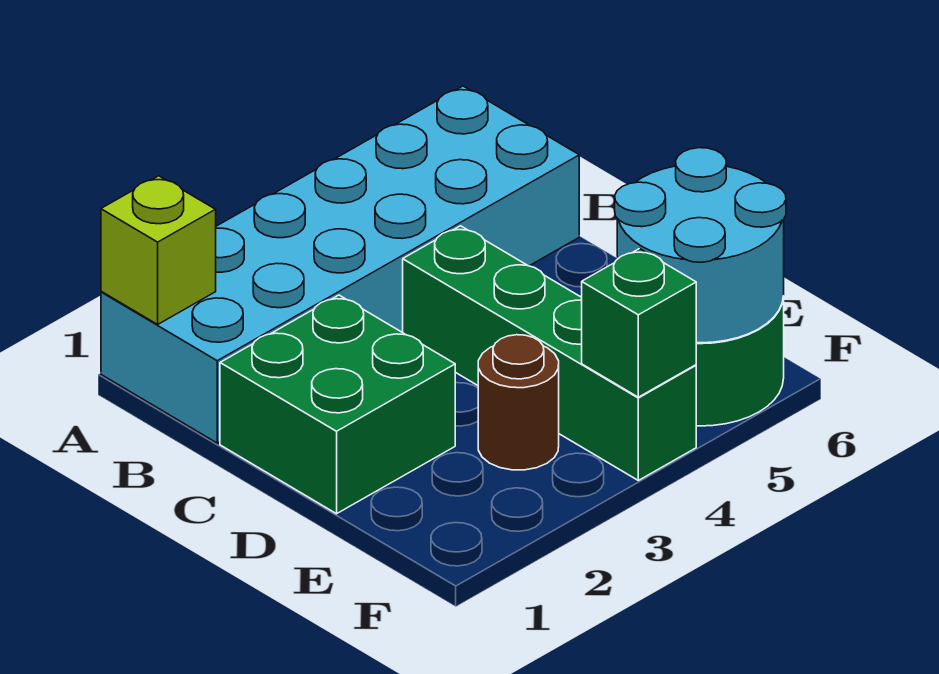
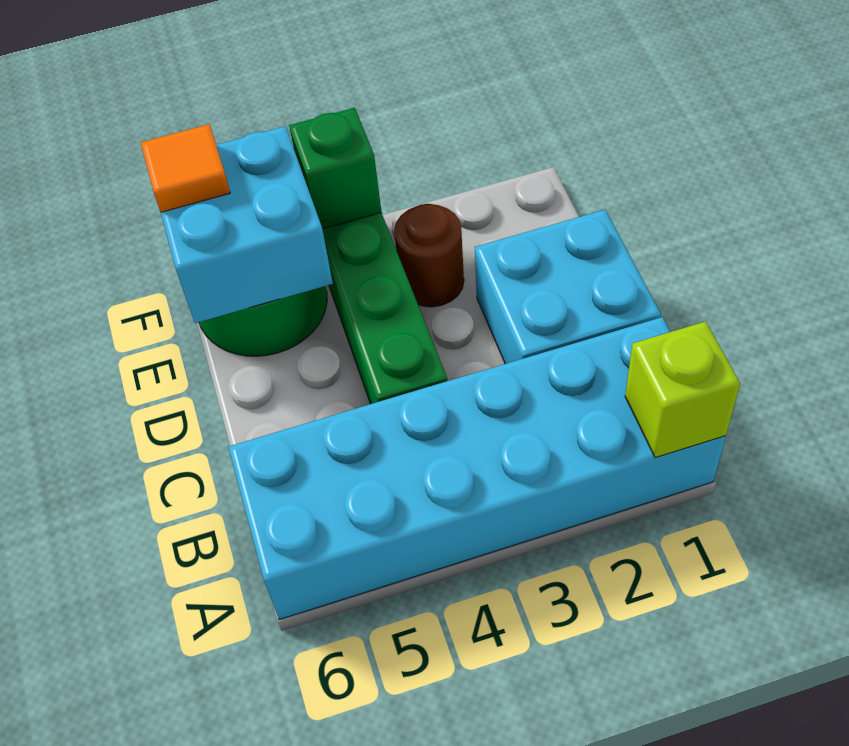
green 2x2 brick [220,295,455,514] -> cyan 2x2 brick [475,210,661,364]
cyan 2x2 round brick [615,148,786,343] -> cyan 2x2 brick [161,126,333,323]
none -> orange 1x1 tile [141,124,230,212]

